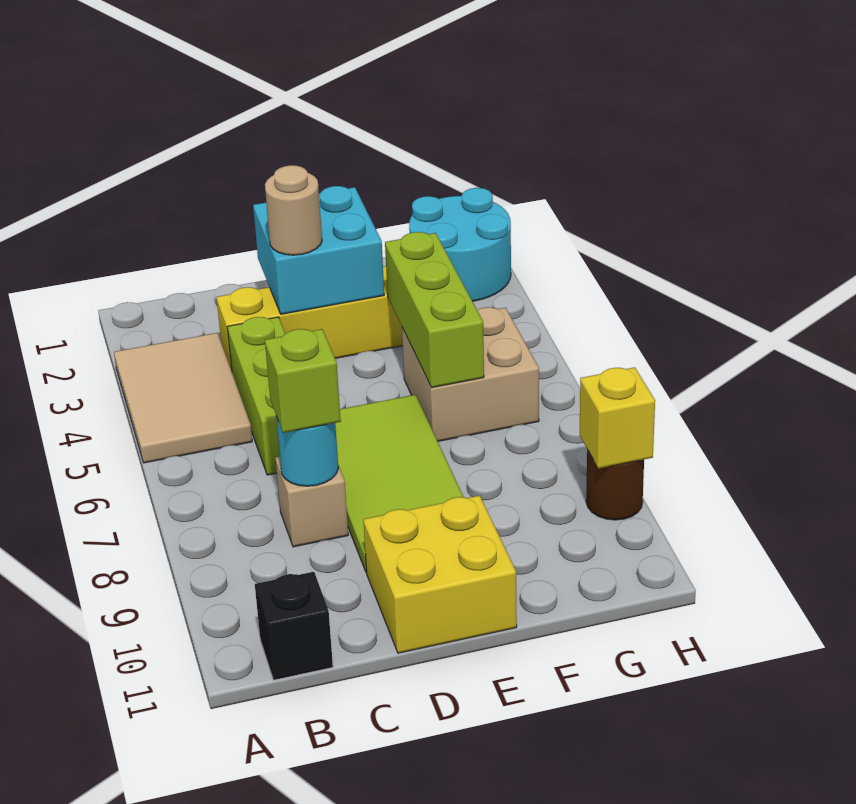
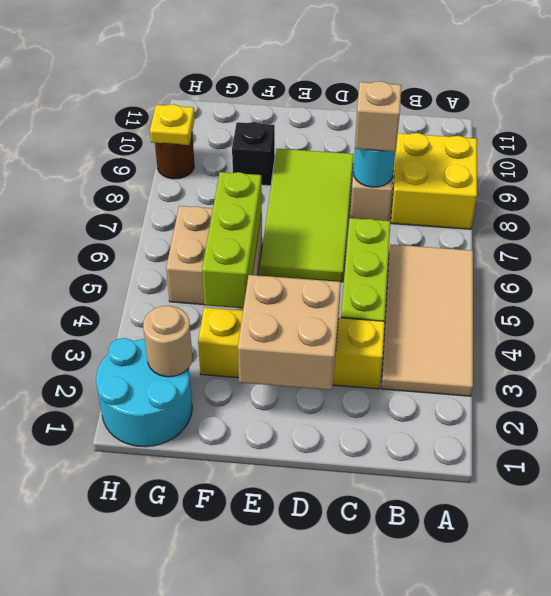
tan 2x3 tile [114,333,252,463] -> tan 2x4 tile [381,244,473,396]
black 1x1 brick [255,572,333,680] -> black 1x1 brick moved to [232,122,275,186]
lime 1x1 brick [265,329,341,433] -> tan 1x1 brick [355,81,401,152]
cyan 2x2 brick [253,186,384,314] -> tan 2x2 brick [238,275,341,390]
tan 1x1 round brick [265,165,322,255] -> tan 1x1 round brick moved to [143,306,192,377]
yellow 2x2 brick [363,495,517,653] -> yellow 2x2 brick moved to [391,133,477,229]
yellow 1x1 brick [580,367,655,469] -> yellow 1x1 plate [150,104,195,145]

